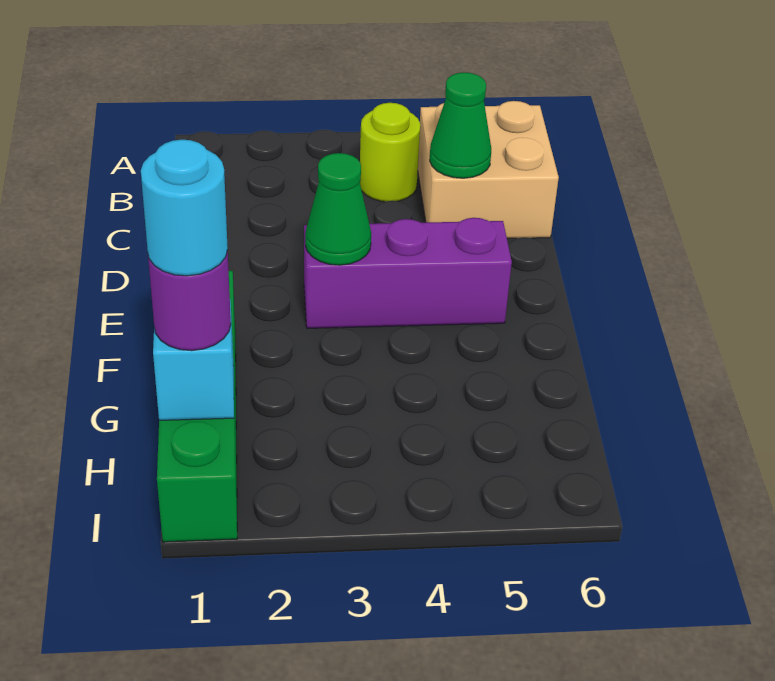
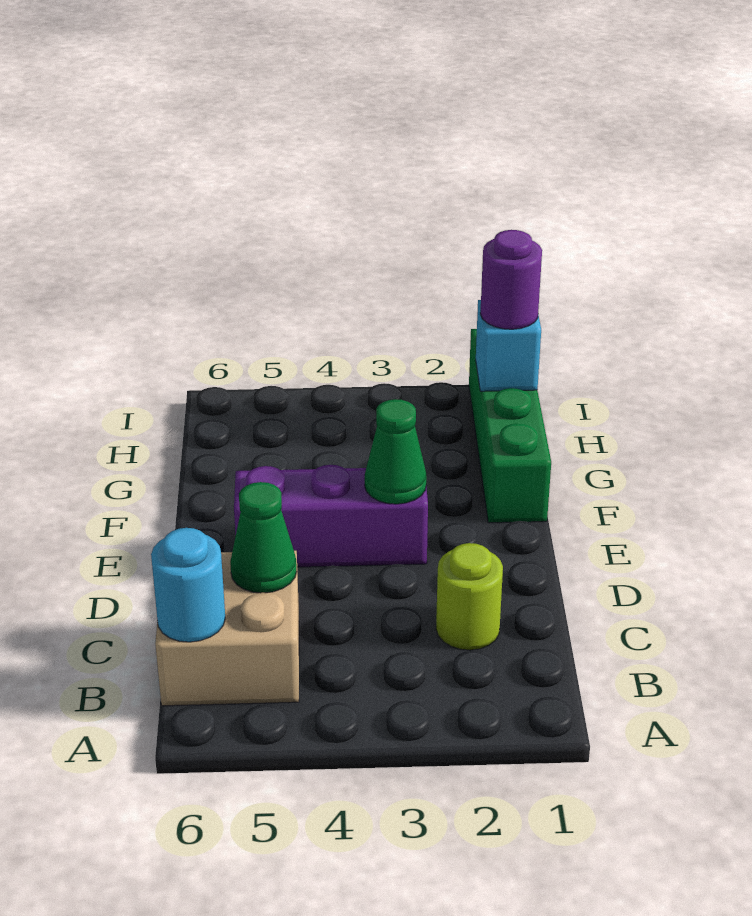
lime 1x1 round brick [360,103,420,202] -> lime 1x1 round brick moved to [436,543,503,650]
cyan 1x1 round brick [141,139,228,276] -> cyan 1x1 round brick moved to [151,528,225,642]

